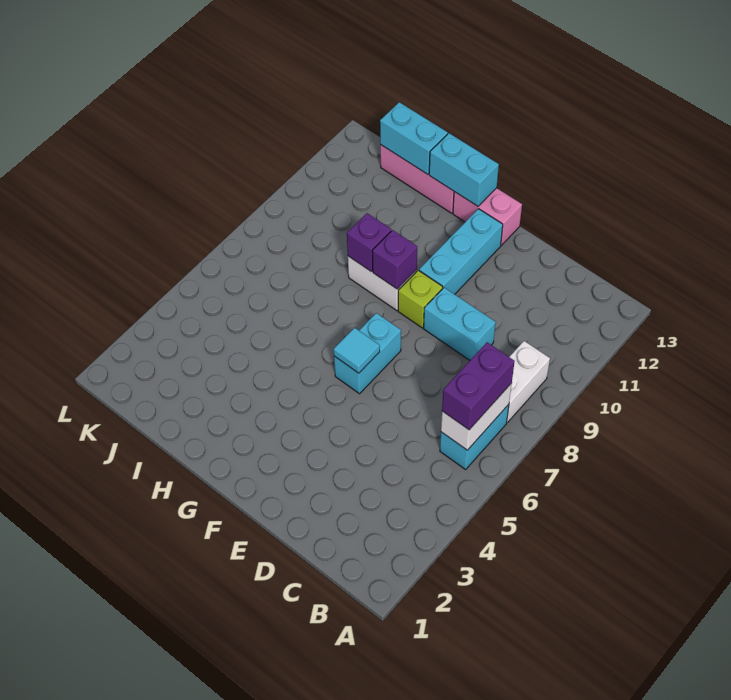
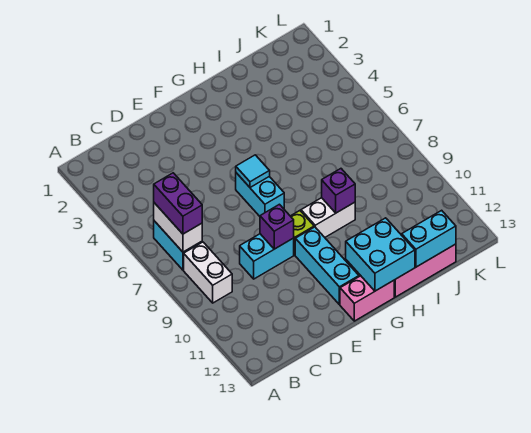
purple 1x1 brick [372,230,417,289] -> purple 1x1 brick moved to [260,204,294,249]
cyan 1x2 brick [429,133,499,206] -> cyan 2x2 brick [346,218,415,291]

